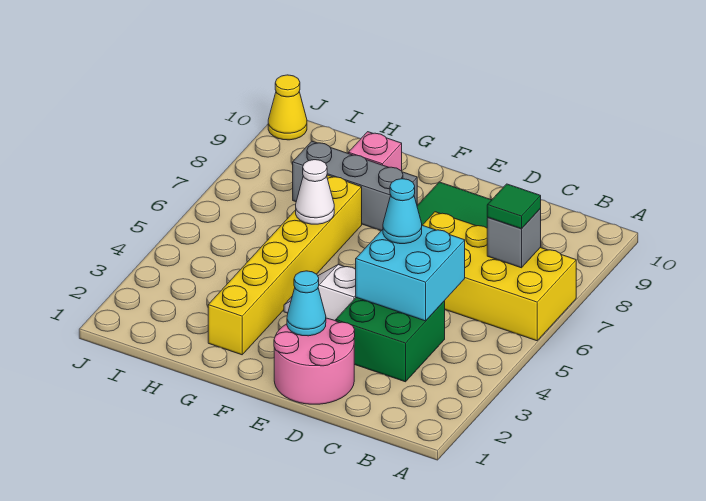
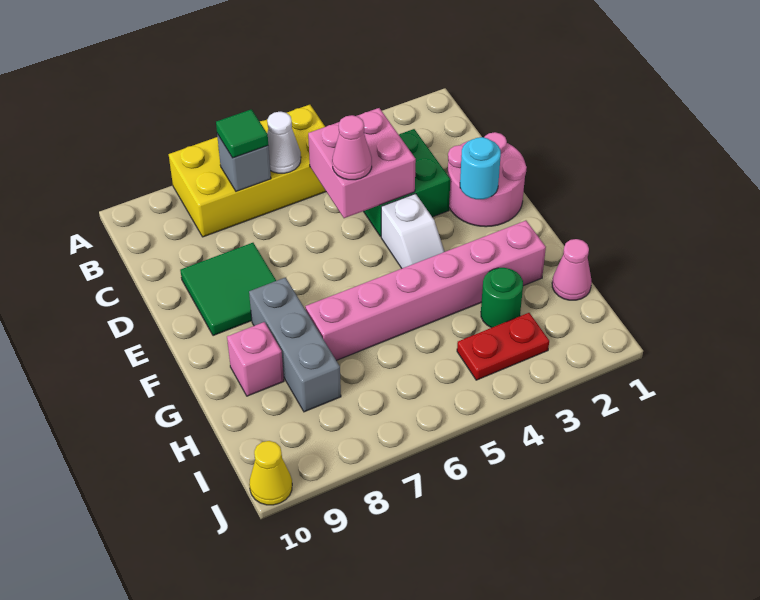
yellow 2x4 brick [423,212,576,341] -> yellow 2x4 brick turned to [169,105,326,237]
cyan 2x2 brick [356,225,465,321] -> pink 2x2 brick [308,108,416,218]
cyan 1x1 cone [383,179,422,244] -> pink 1x1 cone [332,115,372,180]
cyan 1x1 cone [287,271,326,336] -> cyan 1x1 round brick [460,137,501,199]
yellow 1x6 brick [208,175,362,355] -> pink 1x6 brick [305,221,546,361]
white 1x1 cone [296,160,334,224] -> white 1x1 cone moved to [267,112,301,173]
none -> pink 1x1 cone [552,239,592,300]
none -> green 1x1 round brick [481,268,523,328]
none -> red 1x2 plate [457,313,549,380]

